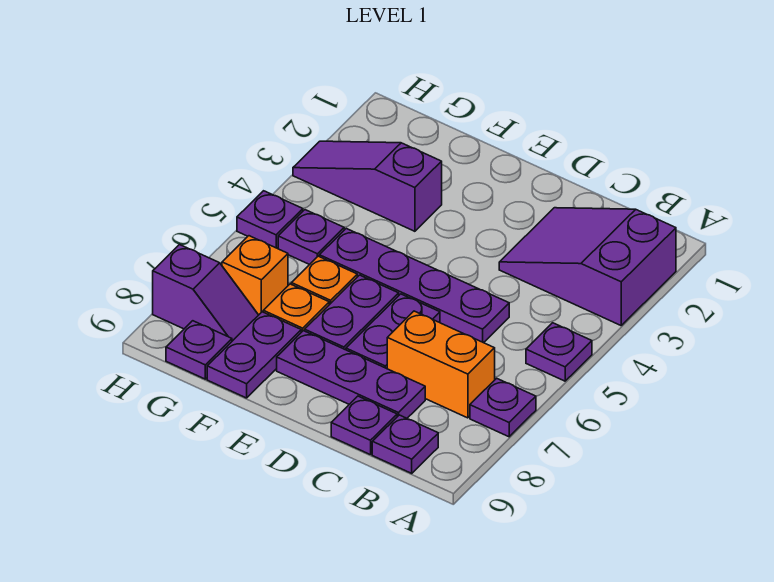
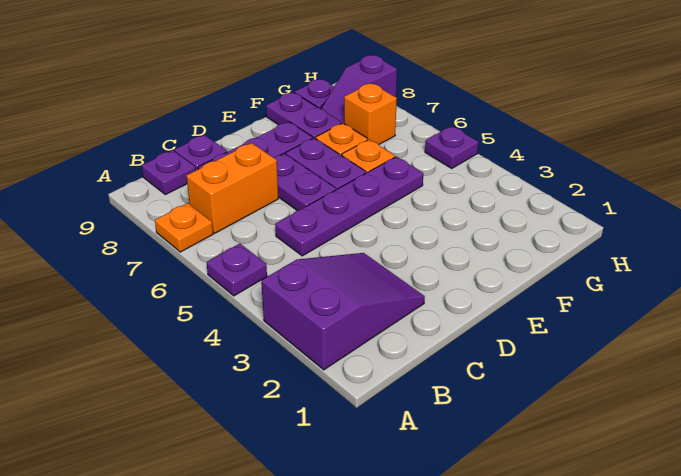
purple 1x1 plate [470,378,536,437] -> orange 1x1 plate [155,203,213,252]
purple 1x3 slope [293,141,442,231] -> none
purple 1x1 plate [278,210,344,265] -> none

